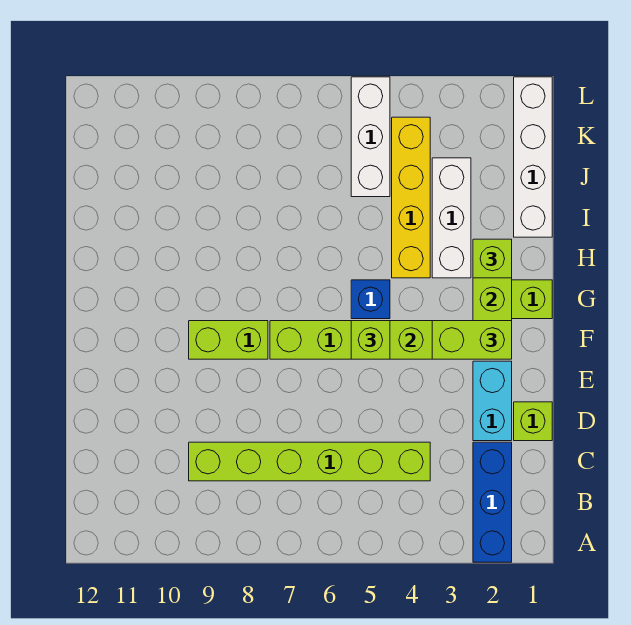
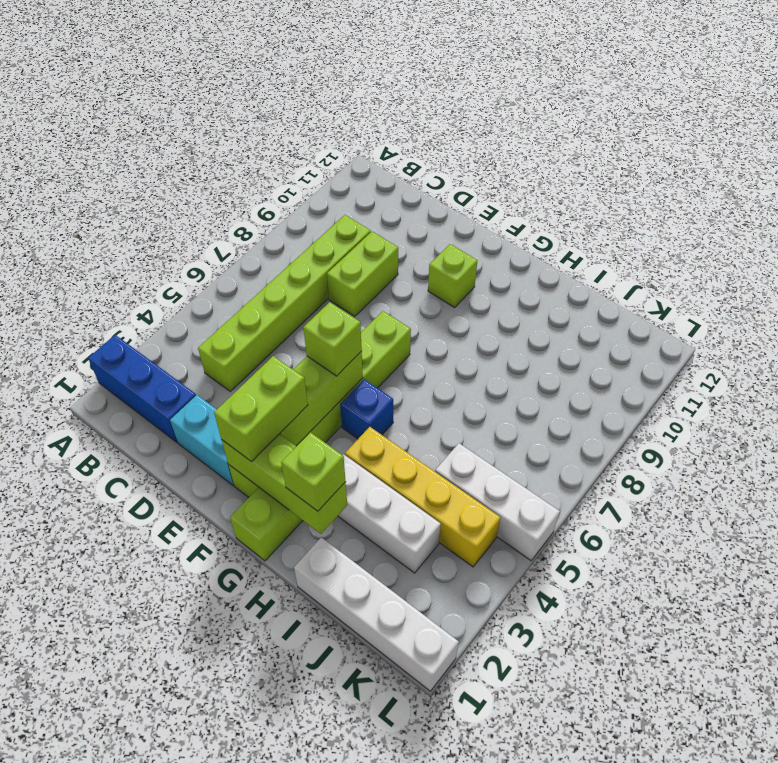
lime 1x1 brick [514,402,552,441] -> lime 1x1 brick moved to [428,244,477,307]
lime 1x2 brick [189,321,268,359] -> lime 1x2 brick moved to [327,232,398,316]

